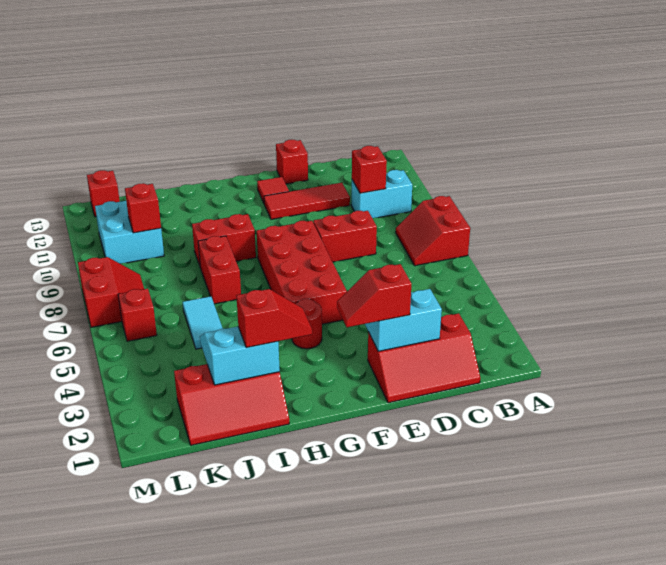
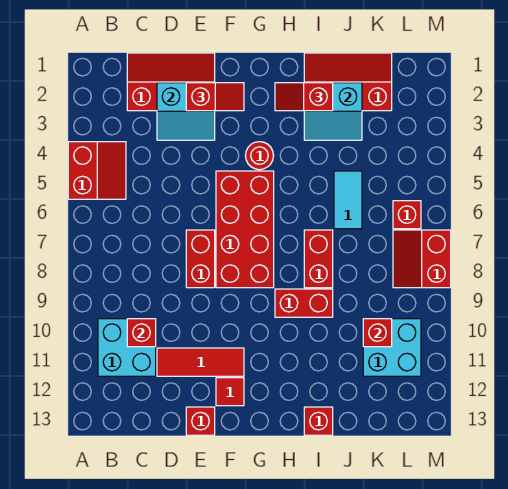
red 2x2 slope [396,196,470,266] -> red 2x2 slope moved to [68,142,126,199]
cyan 1x2 brick [351,170,412,218] -> cyan 2x2 brick [98,319,156,376]
red 1x2 brick [313,211,377,262] -> red 1x2 brick turned to [186,230,215,288]
red 1x1 brick [87,170,120,217] -> red 1x1 brick moved to [304,407,333,435]

